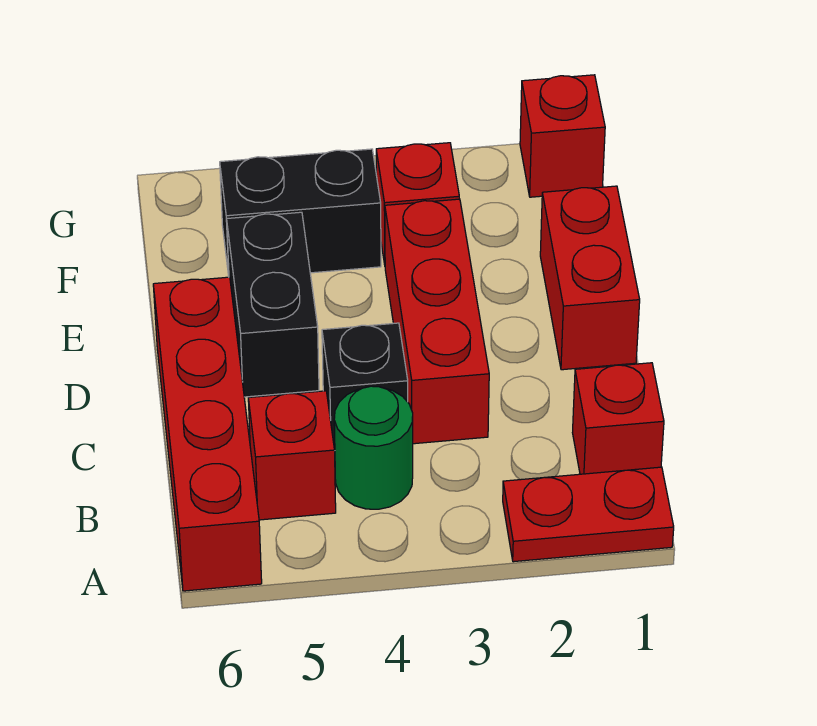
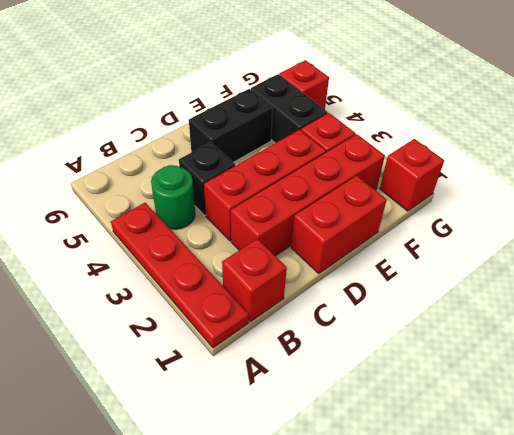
red 1x2 plate [503,467,674,562] -> red 1x4 plate [111,203,249,348]
red 1x4 brick [153,277,262,591] -> red 1x4 brick moved to [231,134,385,256]
red 1x1 brick [248,391,336,520] -> red 1x1 brick moved to [279,60,329,109]

